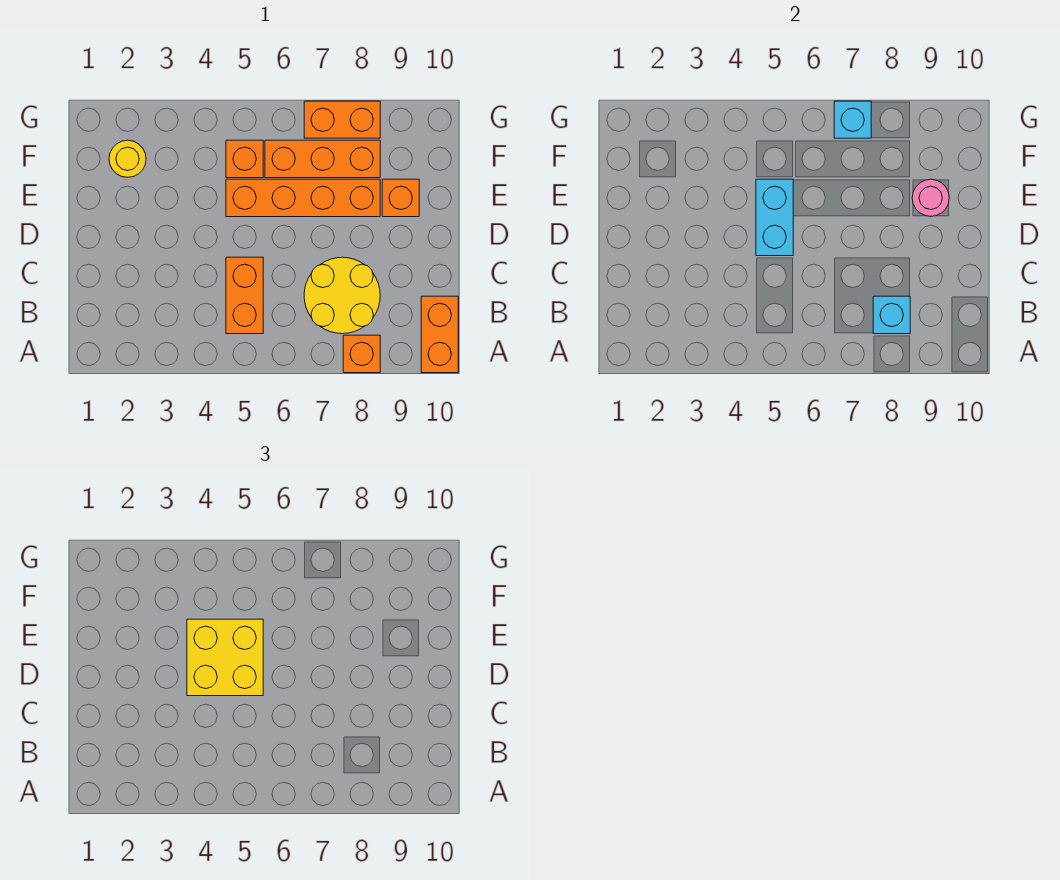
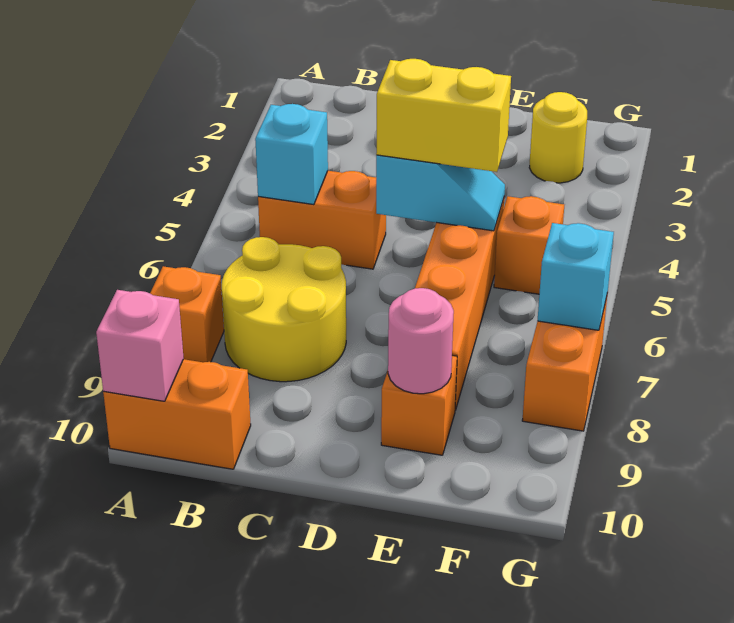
none -> pink 1x1 brick [96,290,184,401]
cyan 1x1 brick [873,296,910,334] -> cyan 1x1 brick moved to [255,104,328,205]
yellow 2x2 brick [187,619,263,696] -> yellow 1x2 brick [376,59,511,172]
cyan 1x2 brick [756,179,793,256] -> cyan 1x2 slope [376,155,505,231]
orange 1x3 brick [265,140,380,178] -> none

